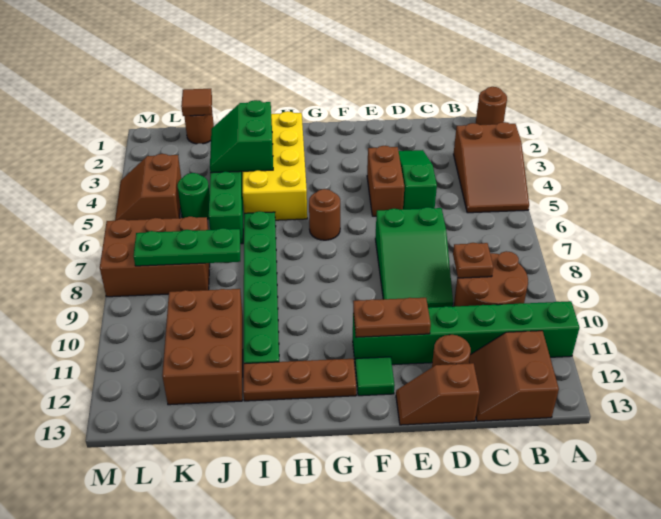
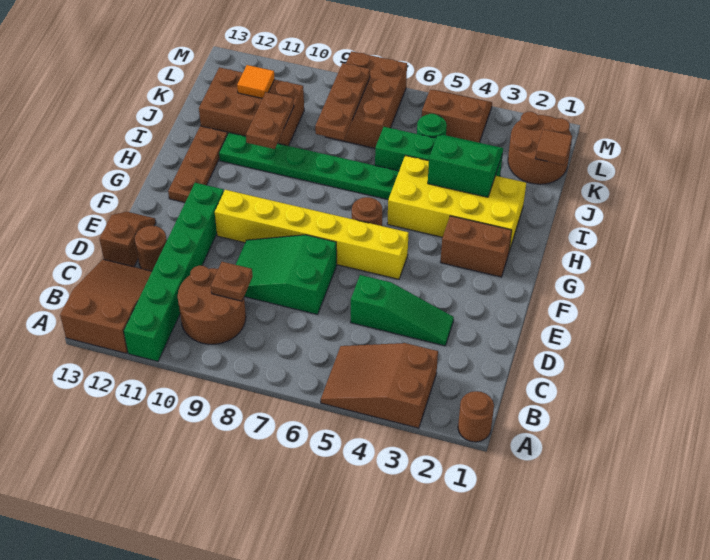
brown 2x2 slope [469,331,559,421] -> brown 2x3 slope [60,259,152,353]
brown 1x2 brick [367,146,404,216] -> brown 1x2 brick moved to [440,216,512,277]
brown 1x2 plate [353,298,431,337] -> brown 1x2 plate moved to [246,92,294,149]
none -> yellow 1x6 brick [215,190,409,279]
green 1x1 tile [355,357,395,396] -> none
green 1x3 plate [133,228,241,266] -> brown 1x3 plate [315,63,370,140]
brown 1x1 round brick [184,113,214,144] -> brown 2x2 round brick [508,112,571,184]
none -> orange 1x1 tile [237,65,275,98]

